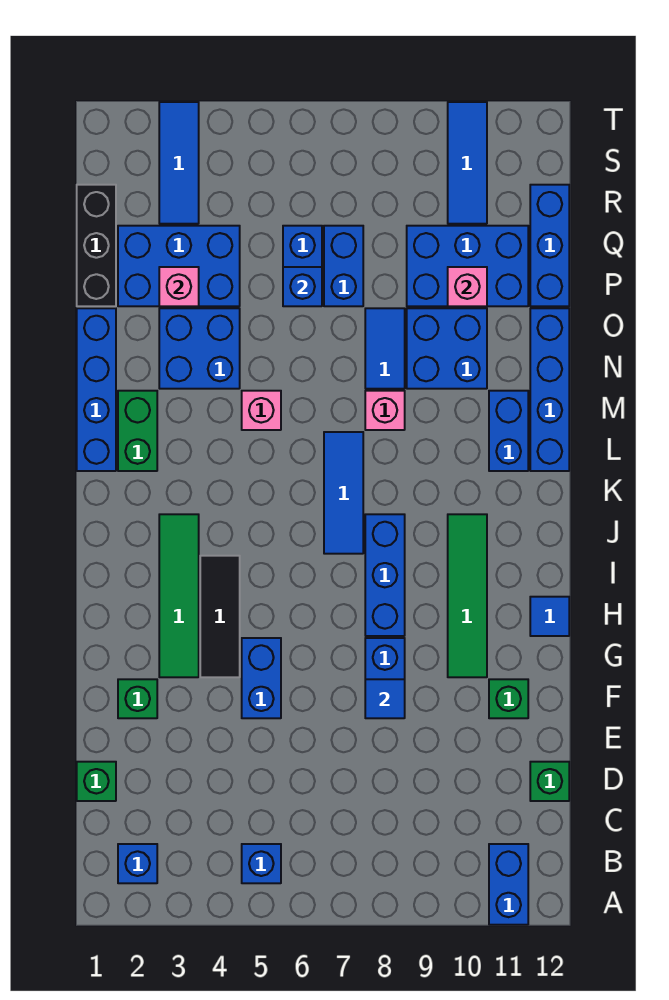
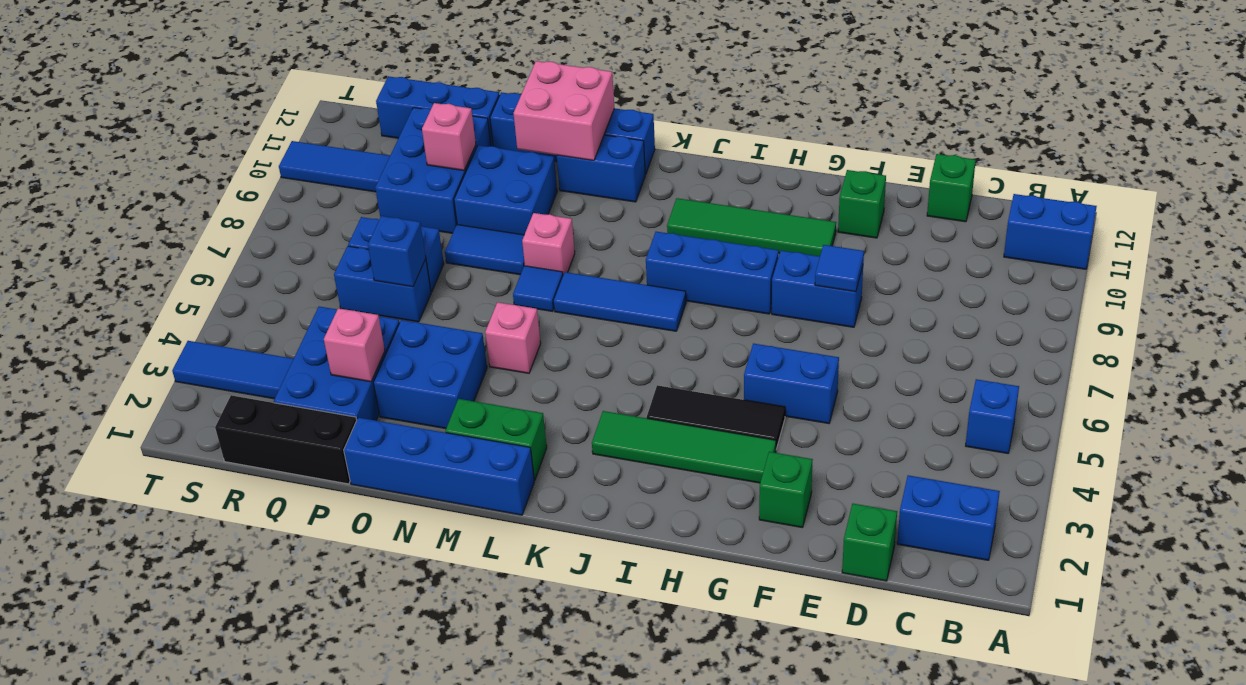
blue 1x1 brick [118,844,157,883] -> blue 1x2 brick [897,475,1000,560]
blue 1x1 tile [530,597,569,636] -> blue 1x1 tile moved to [513,266,563,311]
none -> pink 2x2 brick [514,61,614,160]

